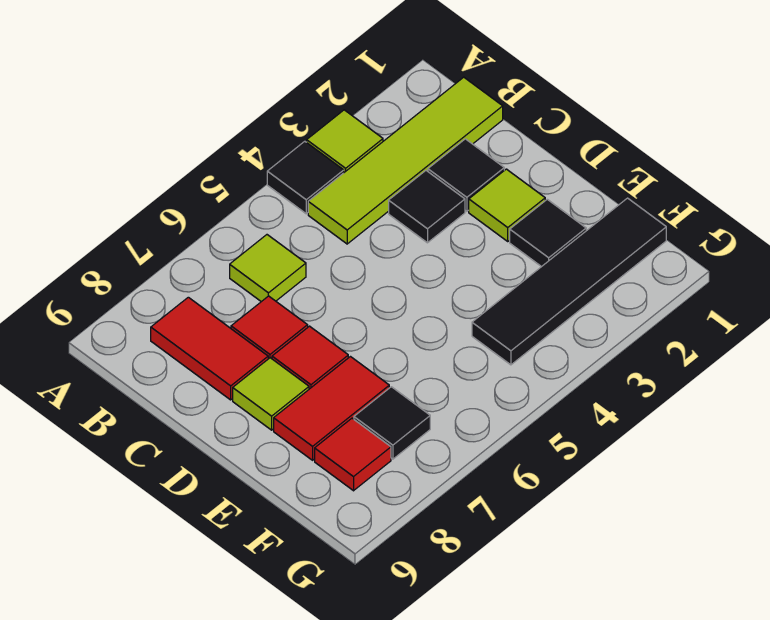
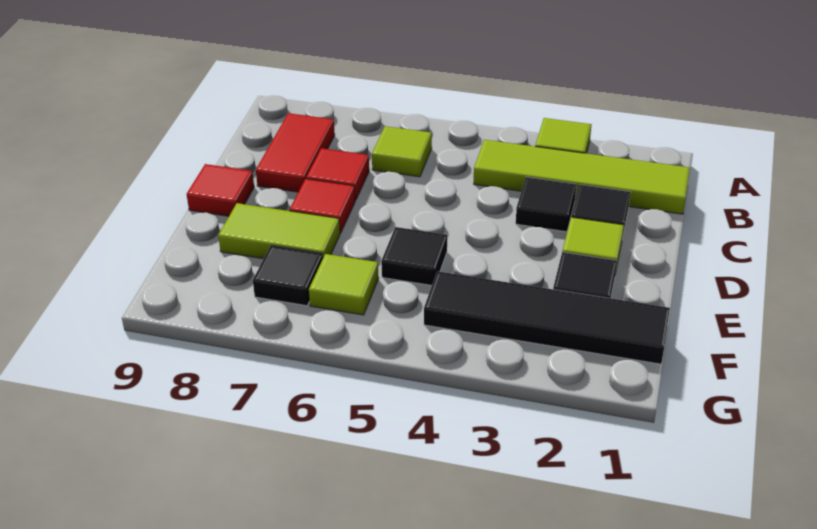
black 1x1 tile [267,141,344,214] -> black 1x1 tile moved to [381,227,447,285]
lime 1x1 tile [233,358,309,430] -> lime 1x1 tile moved to [309,254,379,315]
red 1x2 tile [274,357,389,460] -> lime 1x2 tile [218,203,340,259]
red 1x1 tile [315,418,391,491] -> red 1x1 tile moved to [187,164,254,216]

